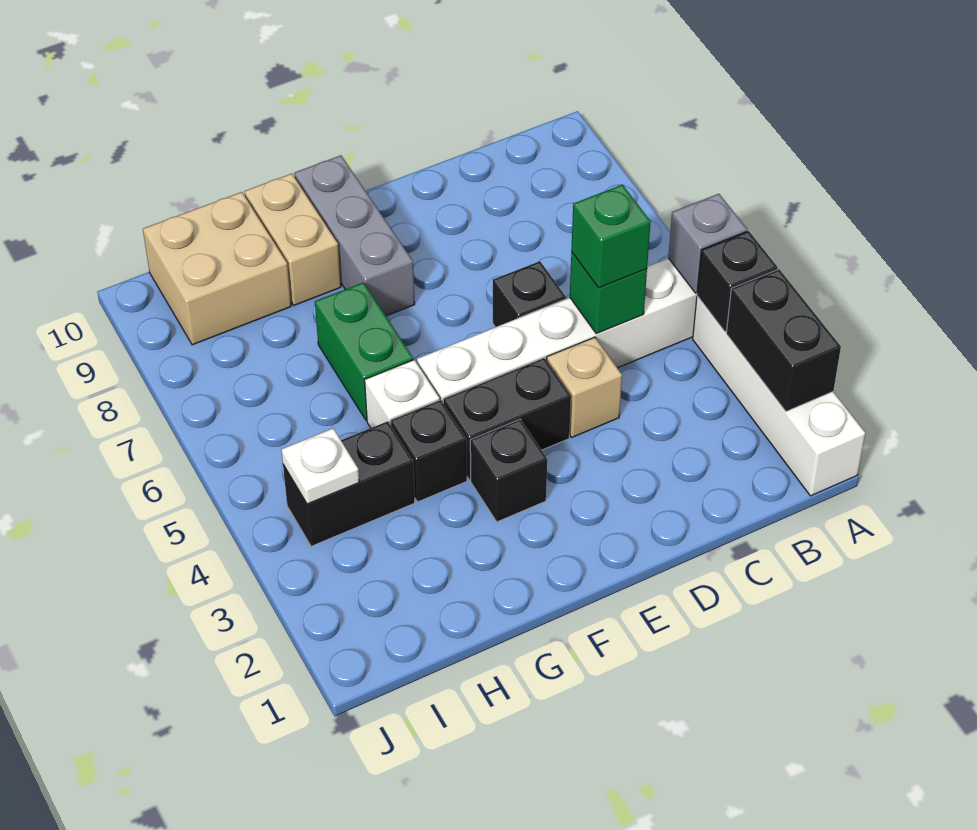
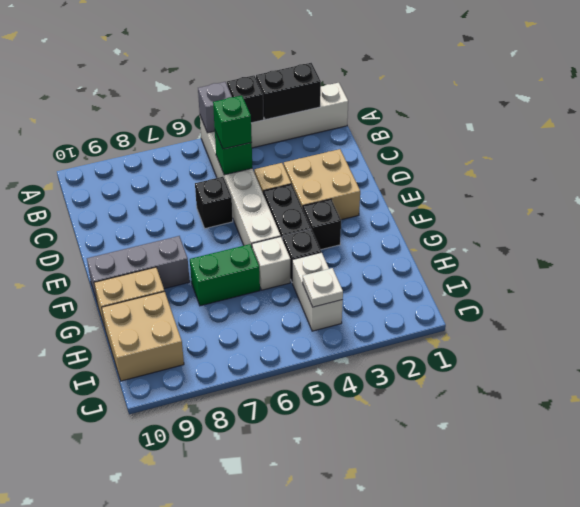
none -> tan 2x2 brick [284,149,360,220]
black 1x2 brick [283,421,415,546] -> white 1x2 brick [292,252,343,331]

